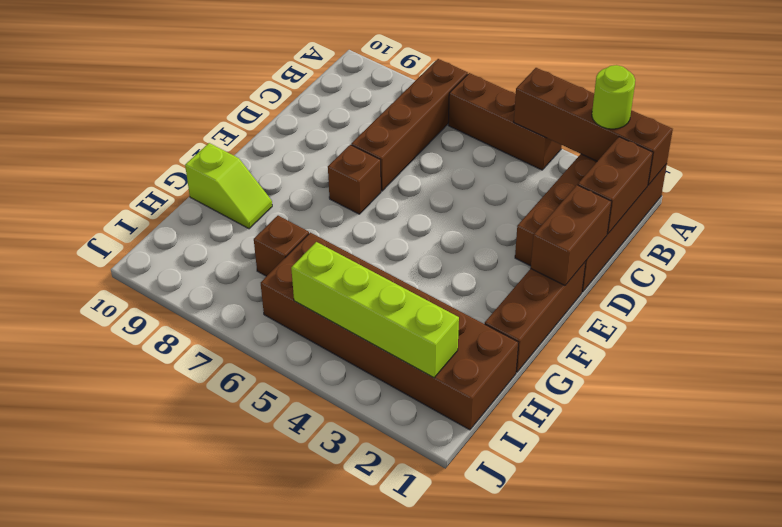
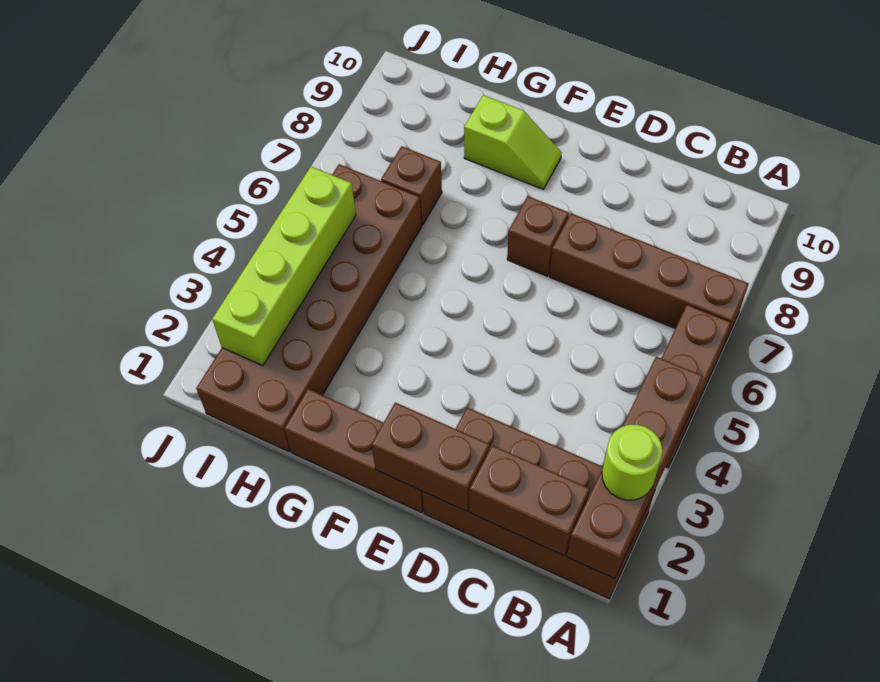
lime 1x2 slope [185,143,272,229] -> lime 1x2 slope turned to [464,95,562,189]

